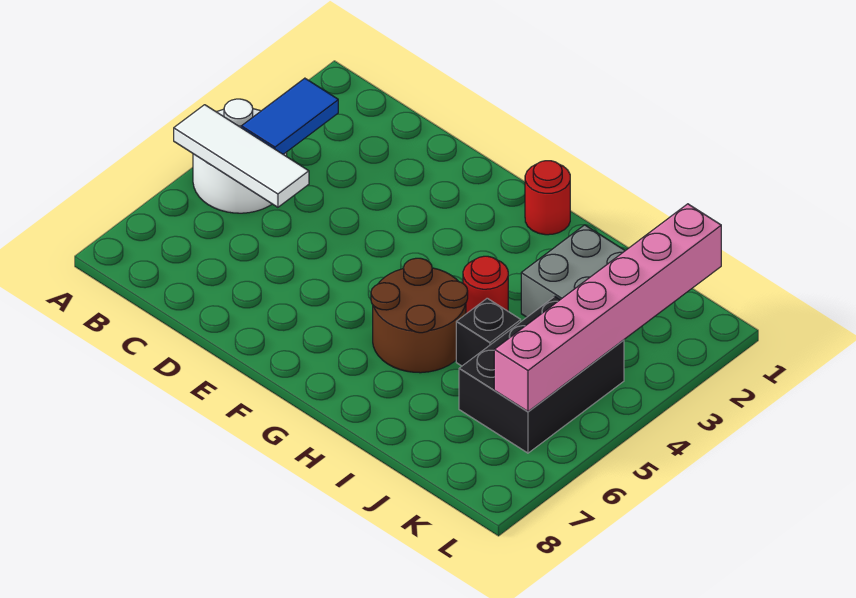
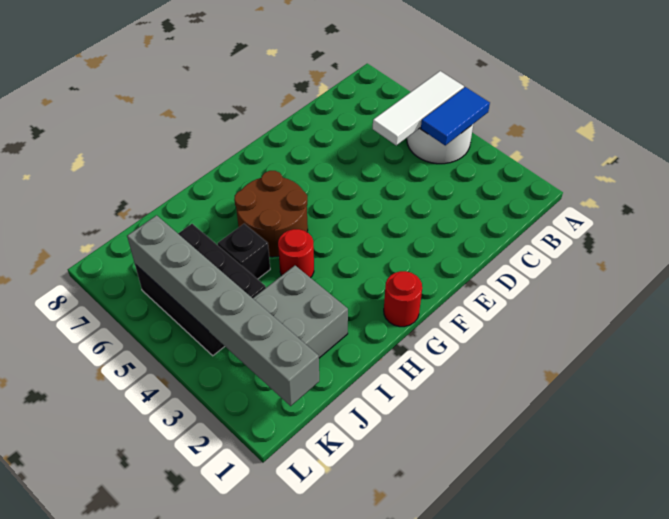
blue 1x2 tile [241,78,338,154] -> blue 1x2 tile turned to [421,87,490,145]
pink 1x6 brick [494,204,721,411] -> grey 1x6 brick [127,215,319,406]

